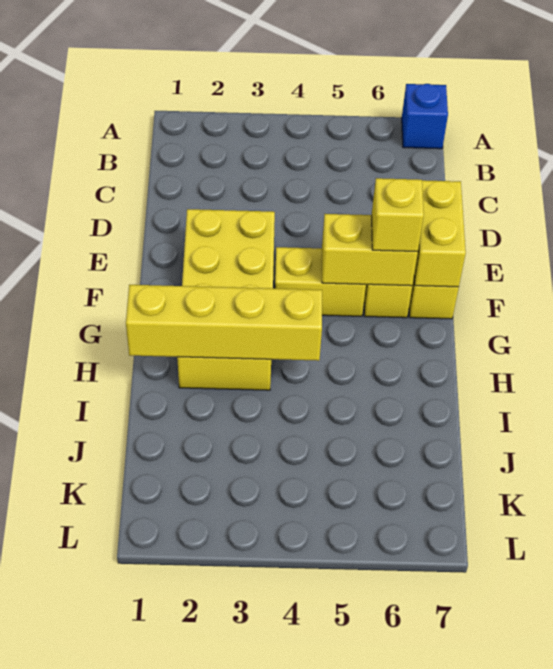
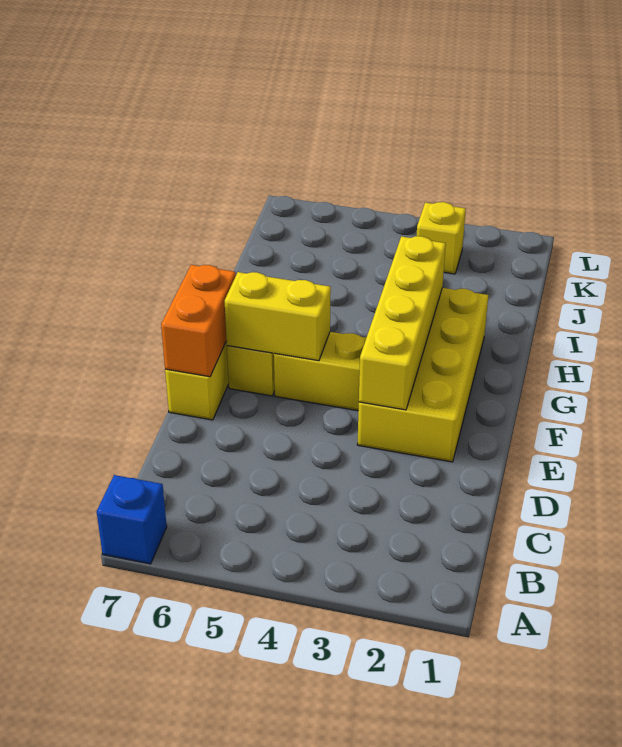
yellow 1x2 brick [414,180,466,287] -> orange 1x2 brick [161,265,236,377]
yellow 1x1 brick [372,178,424,252] -> yellow 1x1 brick moved to [417,202,466,274]
yellow 1x4 brick [126,285,322,361] -> yellow 1x4 brick turned to [359,236,446,410]

